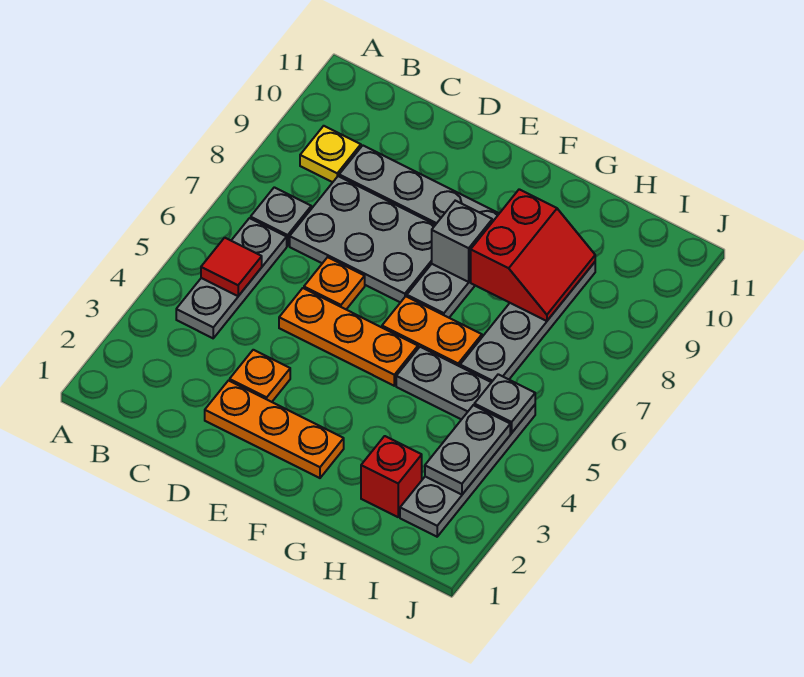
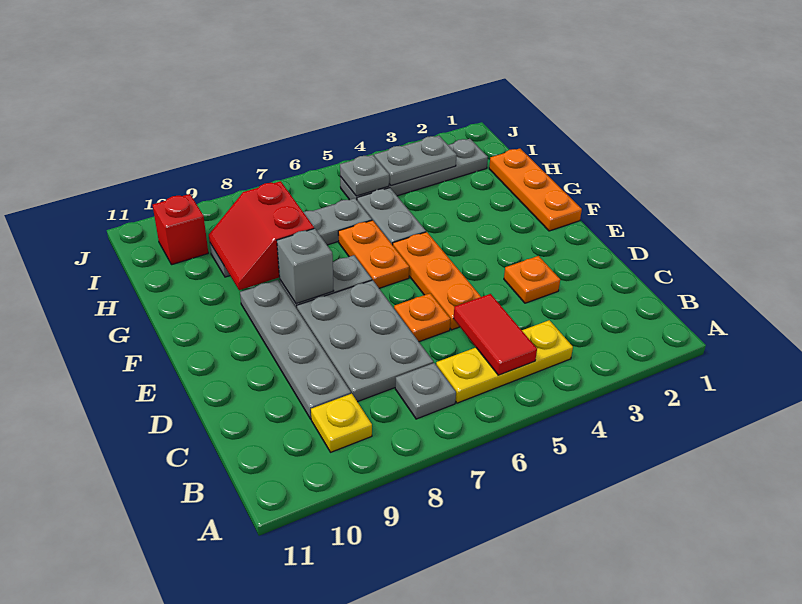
grey 1x3 plate [176,218,287,338] -> yellow 1x3 plate [436,320,573,403]
red 1x1 tile [201,238,262,296] -> red 1x2 tile [453,294,537,375]
orange 1x3 plate [205,381,344,478] -> orange 1x3 plate moved to [489,149,582,231]
red 2x2 slope [471,189,595,321] -> red 2x2 slope turned to [209,181,314,290]
red 1x1 brick [361,436,422,517] -> red 1x1 brick moved to [153,194,208,265]

